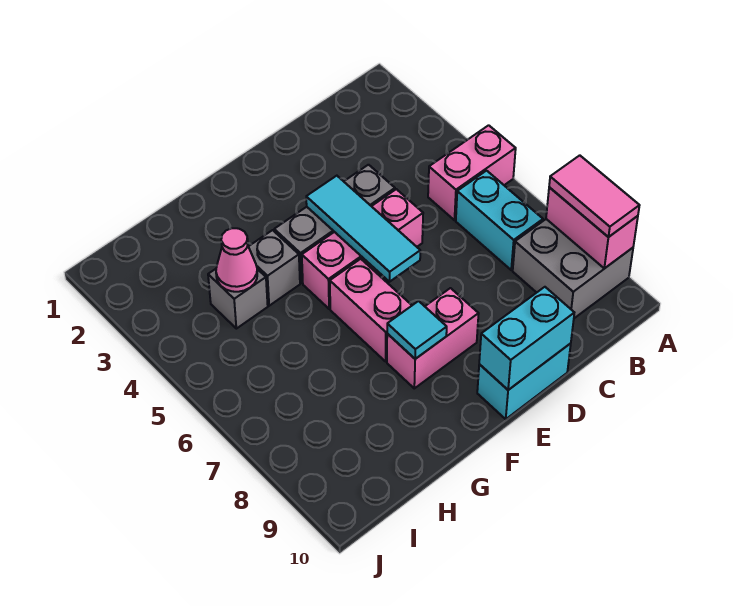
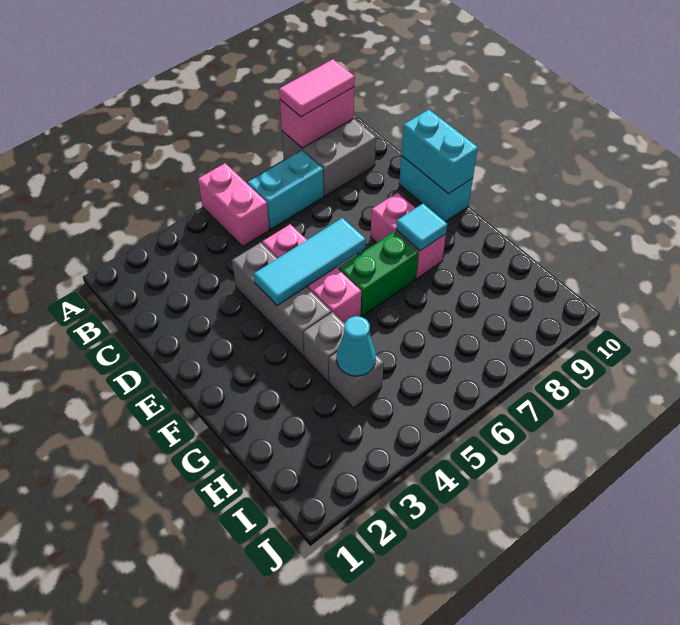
pink 1x2 brick [330,259,412,362] -> green 1x2 brick [339,231,419,316]
pink 1x1 cone [216,228,257,292] -> cyan 1x1 cone [337,316,376,376]

